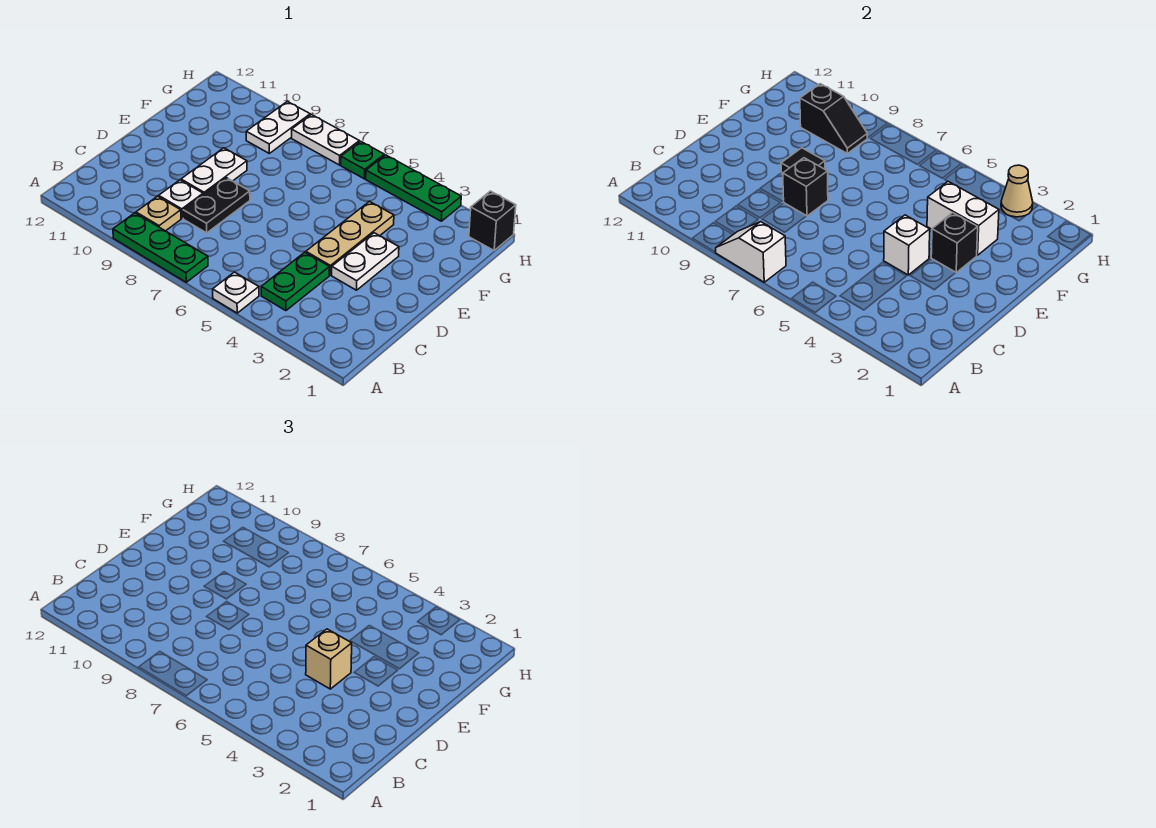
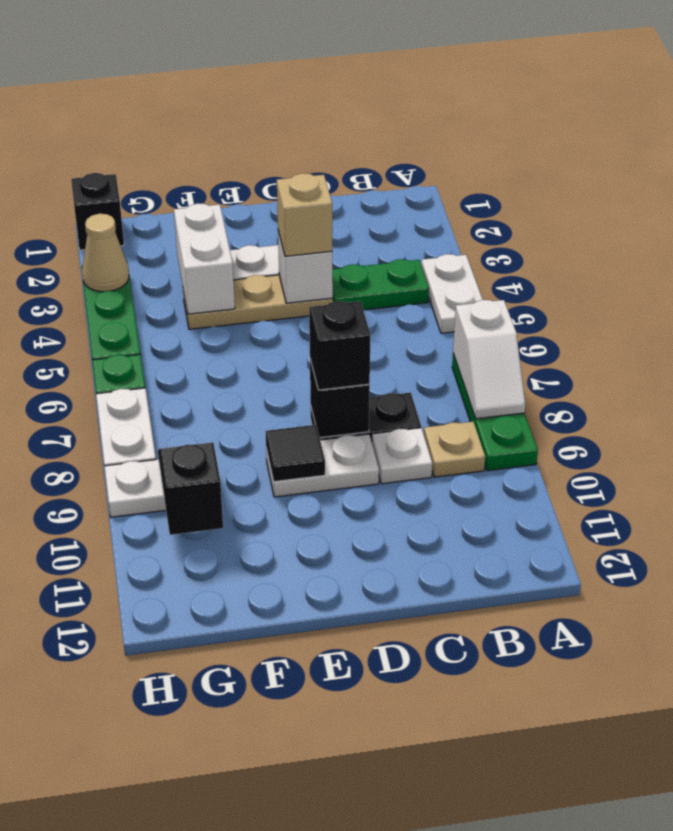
white 1x1 plate [213,272,259,313] -> white 1x2 plate [421,254,483,333]
black 1x1 brick [931,213,978,273] -> black 1x1 brick moved to [309,301,370,390]

